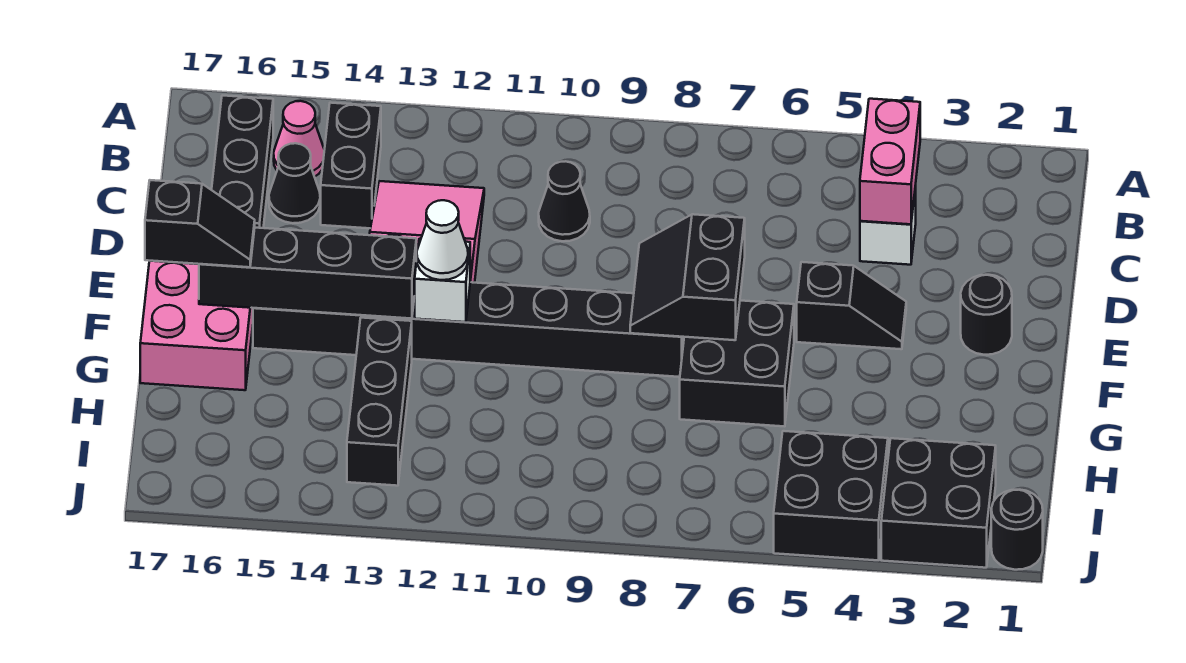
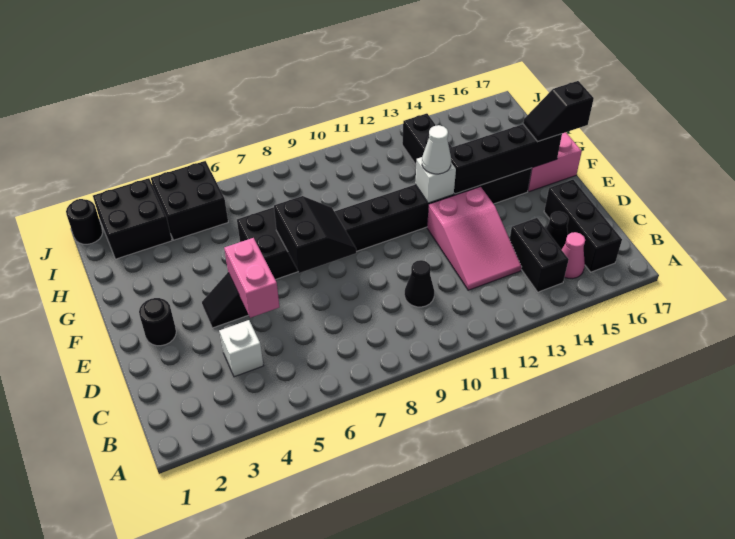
pink 1x2 brick [860,99,920,224] -> pink 1x2 brick moved to [224,238,279,318]

